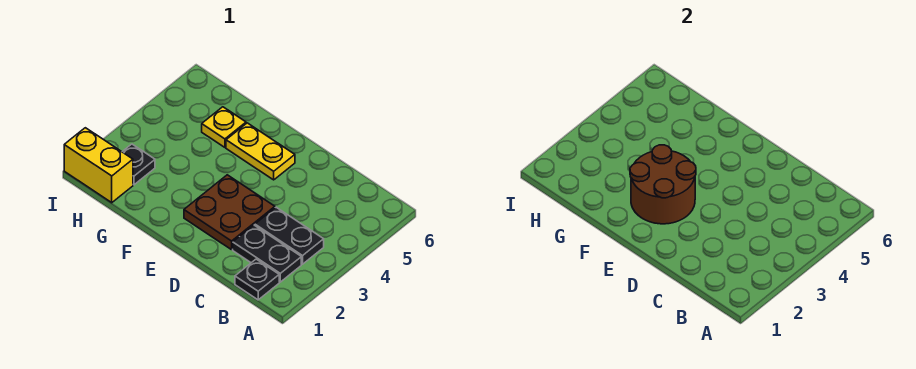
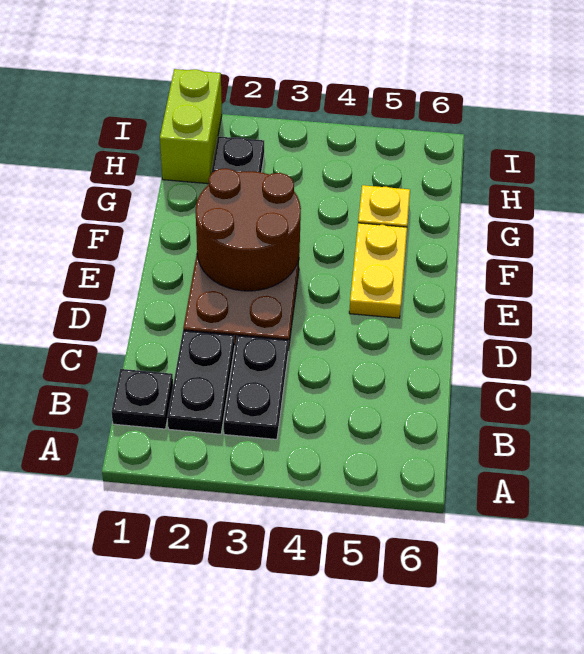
yellow 1x2 brick [64,128,133,203] -> lime 1x2 brick [160,69,222,184]

